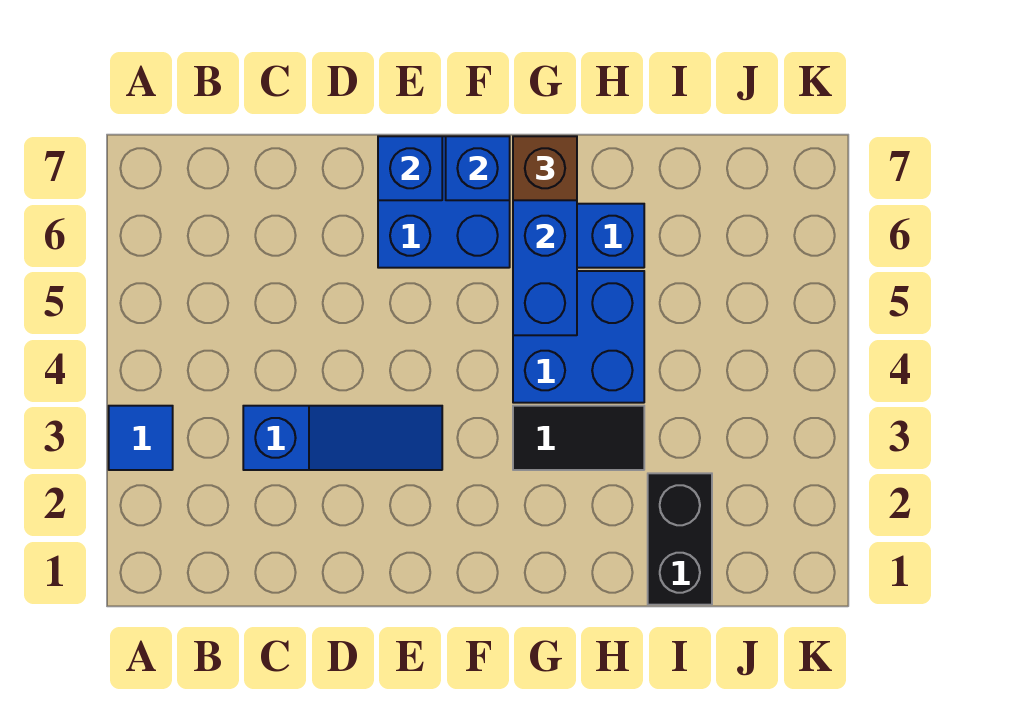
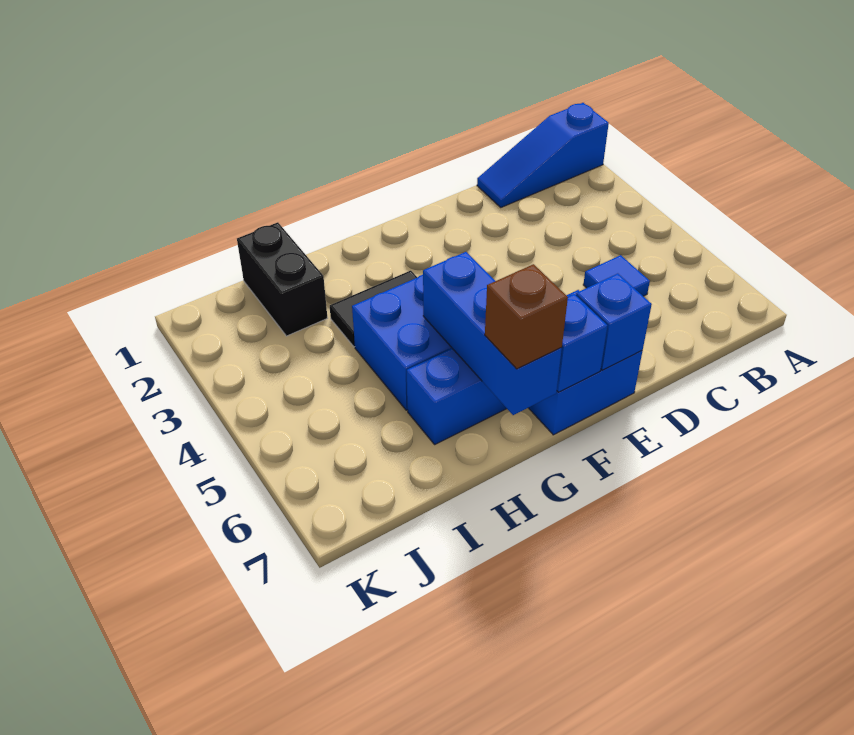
blue 1x1 tile [109,406,173,470] -> blue 1x1 tile moved to [583,255,650,296]
blue 1x3 slope [243,406,442,470] -> blue 1x3 slope moved to [477,103,609,207]

